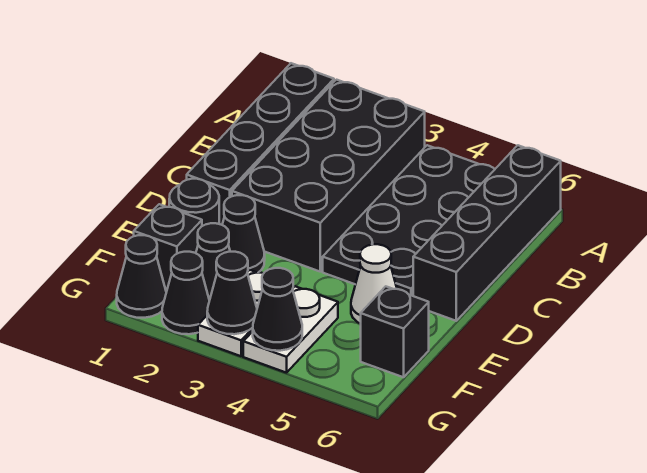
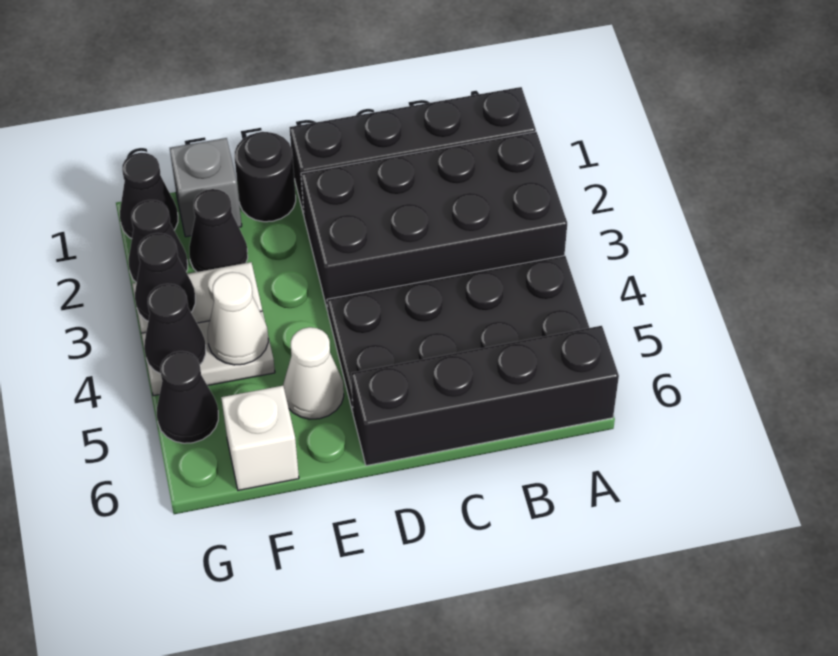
black 1x1 cone [222,195,265,273] -> black 1x1 cone moved to [157,351,218,443]
black 1x1 brick [134,204,202,292] -> grey 1x1 brick [170,138,242,237]
none -> white 1x1 cone [208,272,268,365]
black 1x1 brick [361,286,429,377] -> white 1x1 brick [221,386,299,490]

